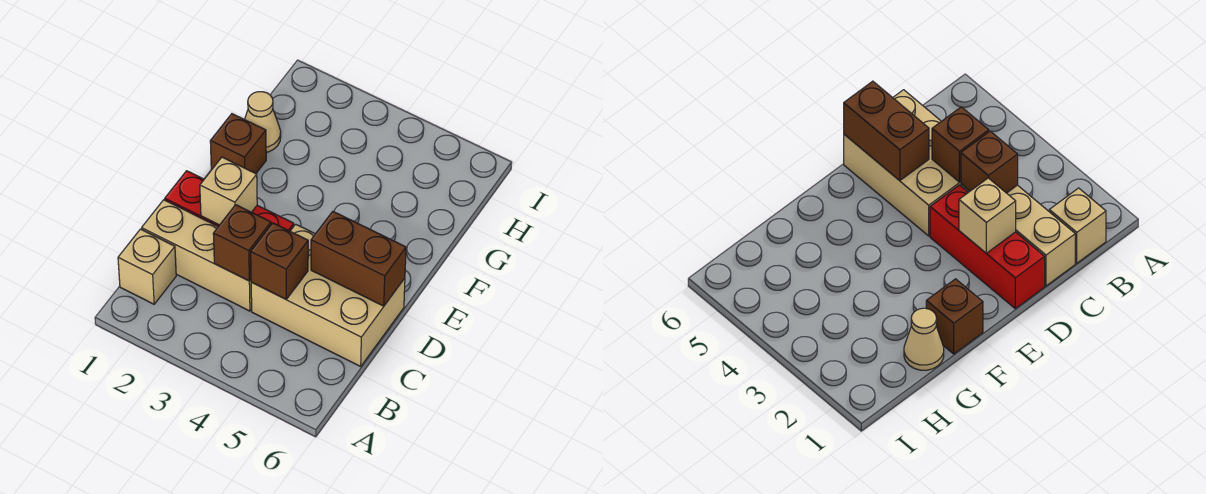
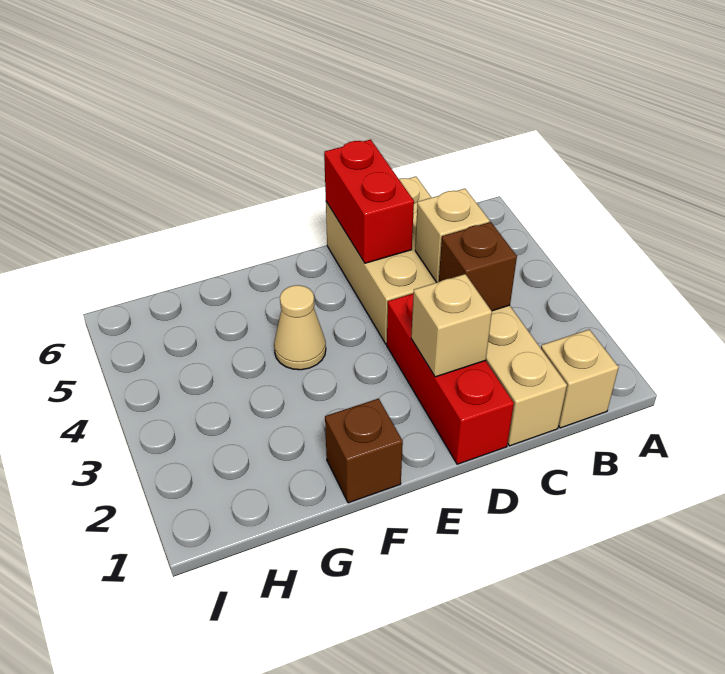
brown 1x1 brick [251,223,308,299] -> tan 1x1 brick [415,189,490,282]
brown 1x2 brick [311,212,406,306] -> red 1x2 brick [324,139,414,263]
tan 1x1 cone [245,92,281,152] -> tan 1x1 cone moved to [274,285,326,370]

